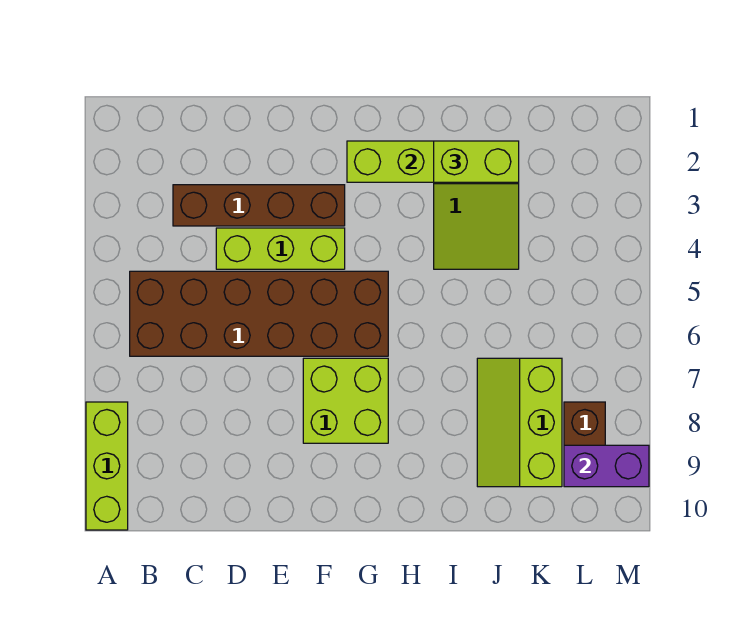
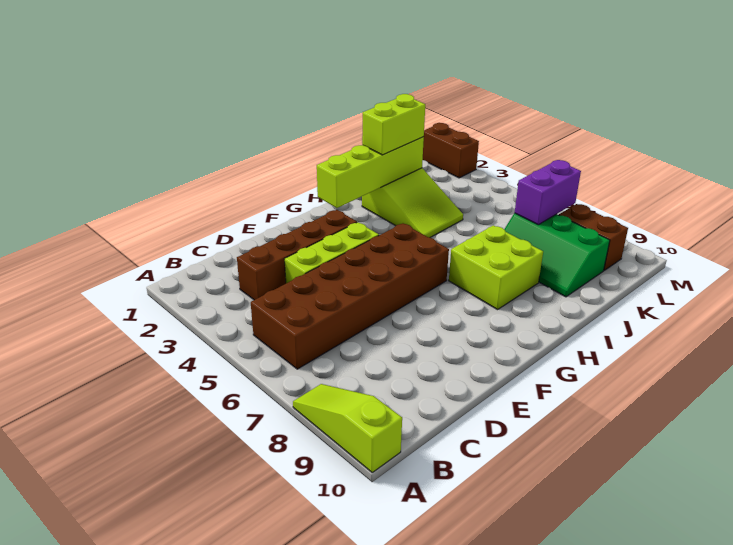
lime 1x3 brick [86,402,128,530] -> lime 1x3 slope [293,384,402,472]
lime 2x2 brick [303,358,388,443] -> lime 2x2 brick moved to [449,225,543,310]
lime 2x3 slope [477,358,562,487] -> green 2x3 slope [504,213,610,297]
purple 1x2 brick [564,445,649,487] -> purple 1x2 brick moved to [515,160,581,225]
none -> brown 1x2 brick [423,123,479,178]

